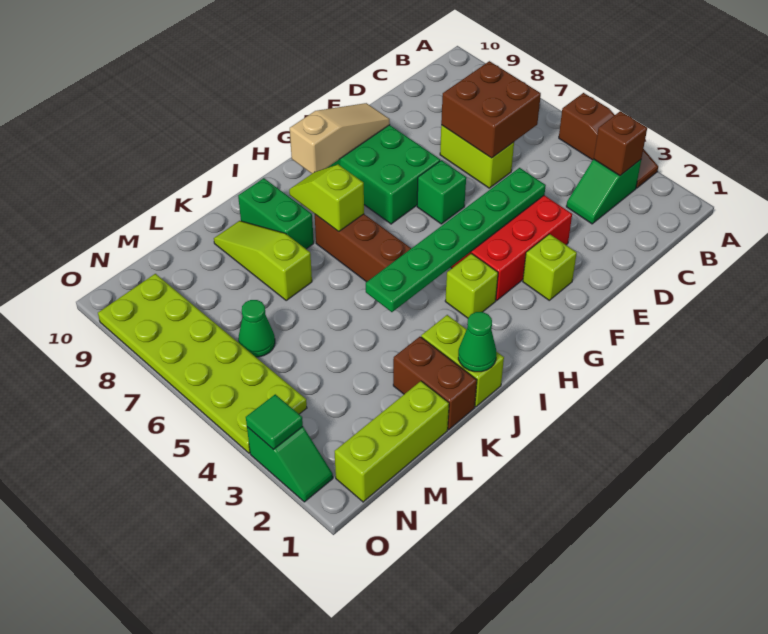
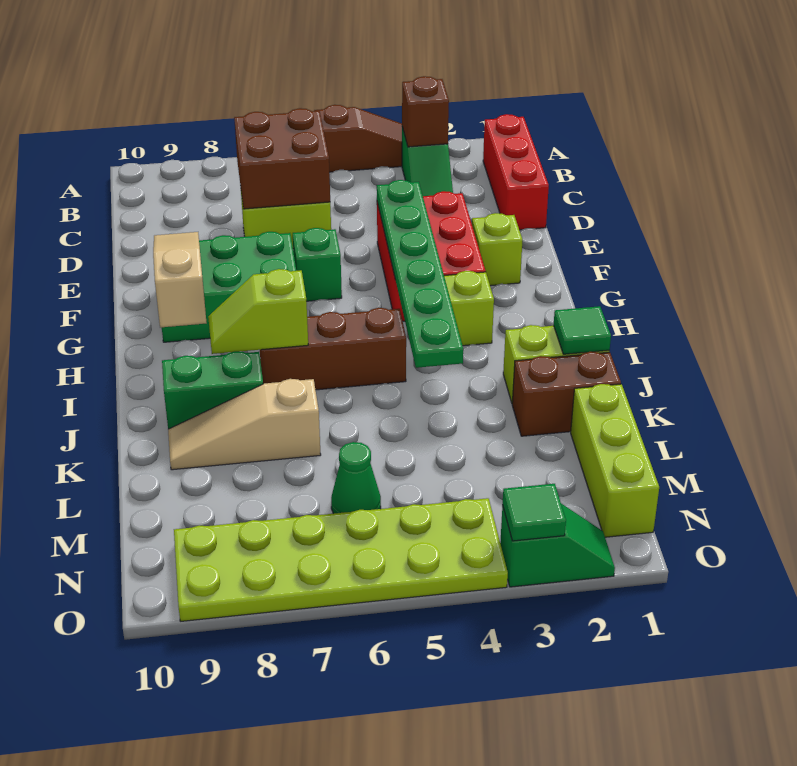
none -> red 1x3 brick [483,114,549,230]
green 1x1 cone [458,312,496,372] -> green 1x1 tile [554,306,611,354]
lime 1x3 slope [214,221,312,300] -> tan 1x3 slope [168,379,321,470]

